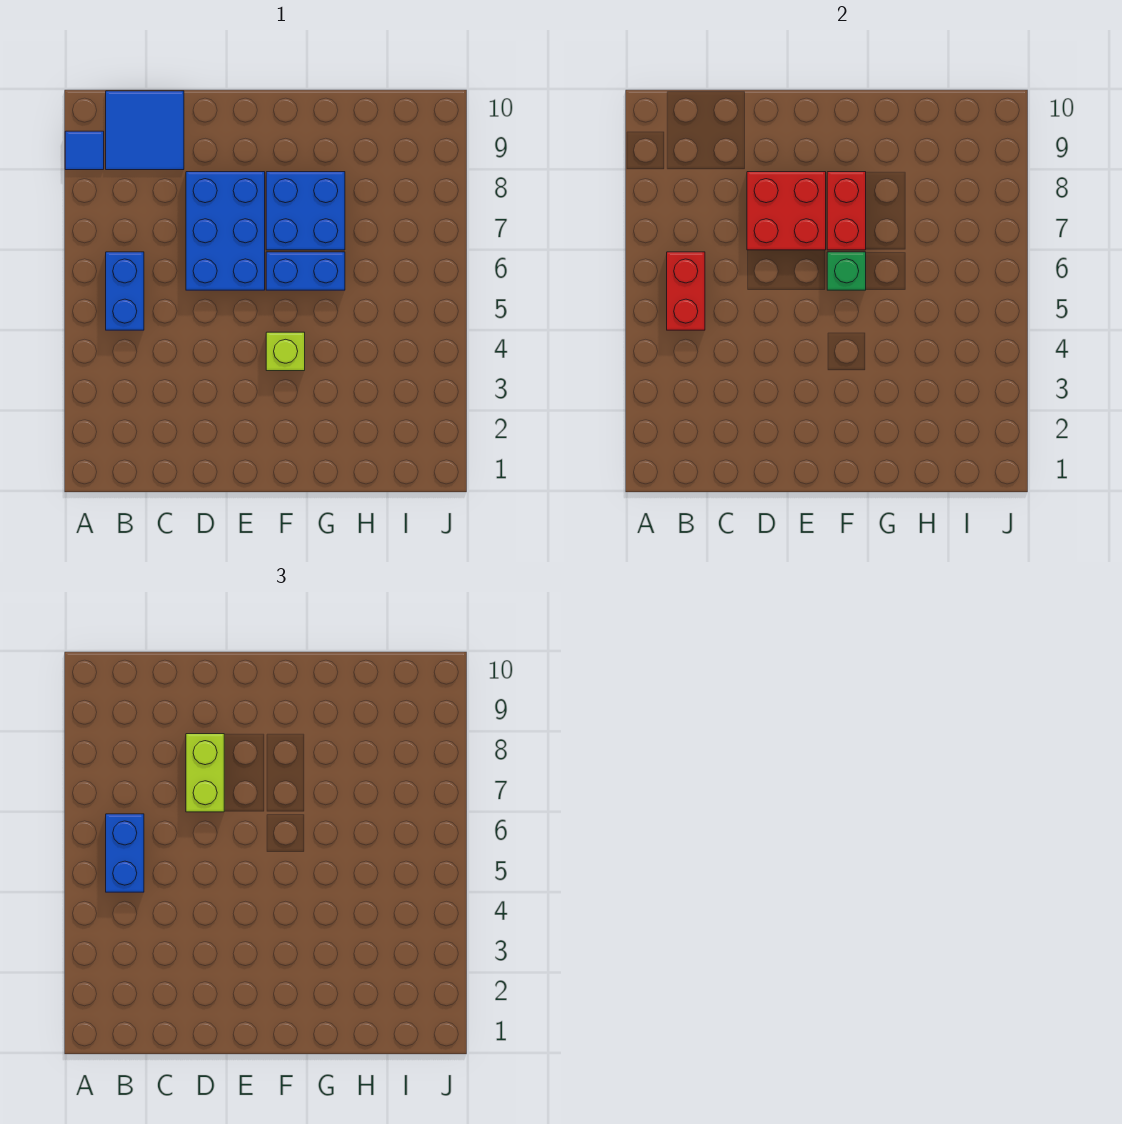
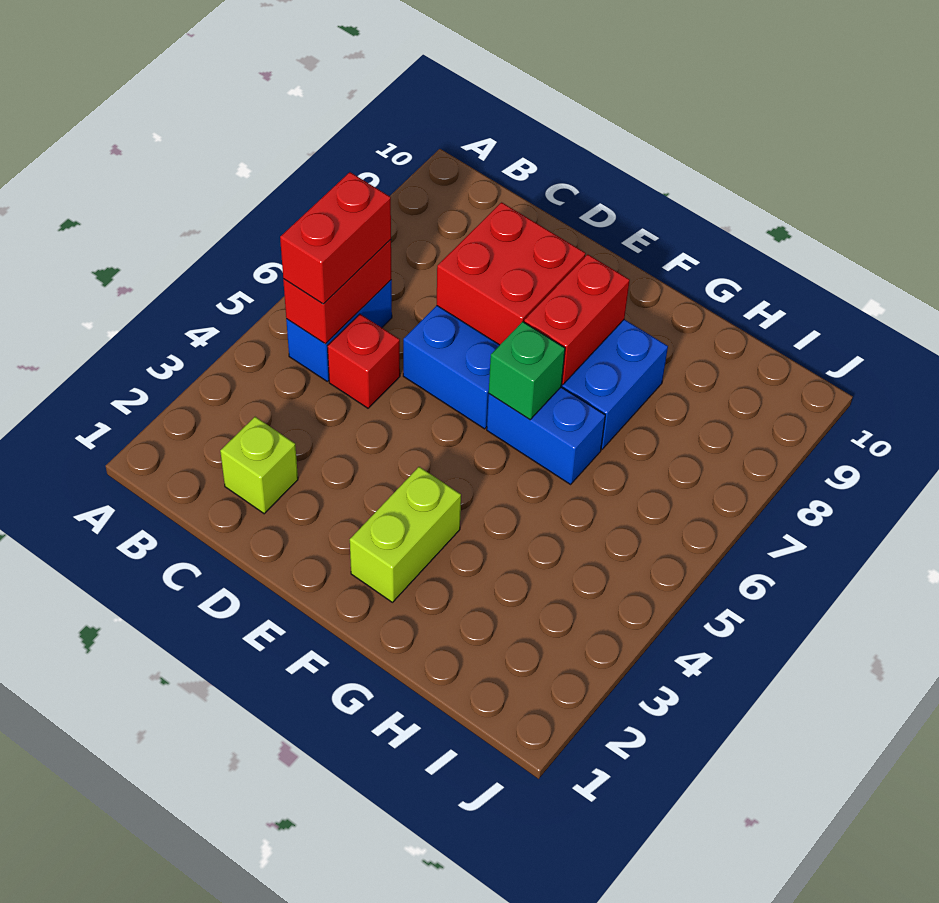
blue 1x1 tile [65,131,104,170] -> none
blue 1x2 brick [106,814,144,892] -> red 1x2 brick [280,172,391,304]
blue 2x2 tile [106,91,184,170] -> none
none -> red 1x1 brick [328,314,400,408]
lime 1x2 brick [186,734,224,812] -> lime 1x2 brick moved to [350,467,461,602]
lime 1x1 brick [266,332,305,371] -> lime 1x1 brick moved to [220,417,298,514]

